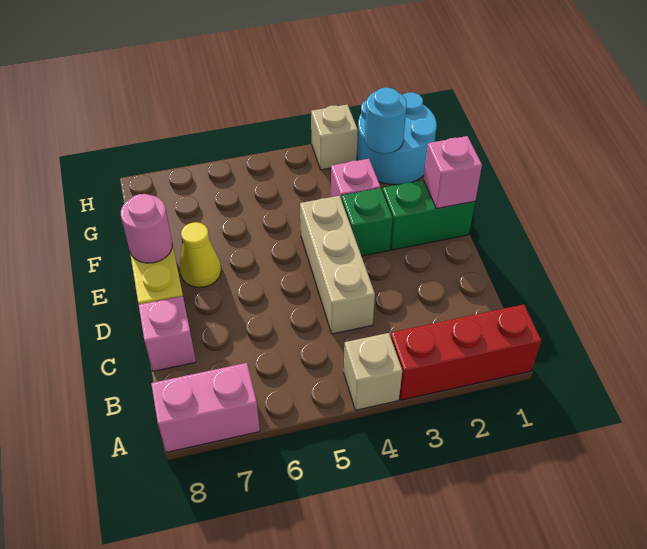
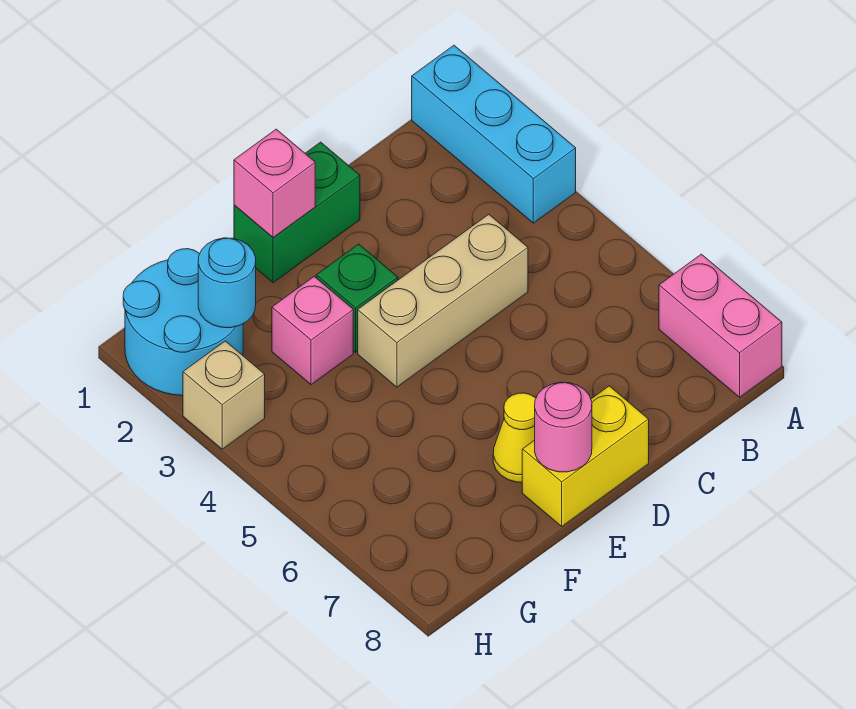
red 1x3 brick [391,304,541,400] -> cyan 1x3 brick [412,45,576,223]
tan 1x1 brick [344,333,402,410] -> none
pink 1x1 brick [139,296,196,371] -> none
green 1x2 brick [383,180,475,250] -> green 1x2 brick turned to [234,142,360,283]

